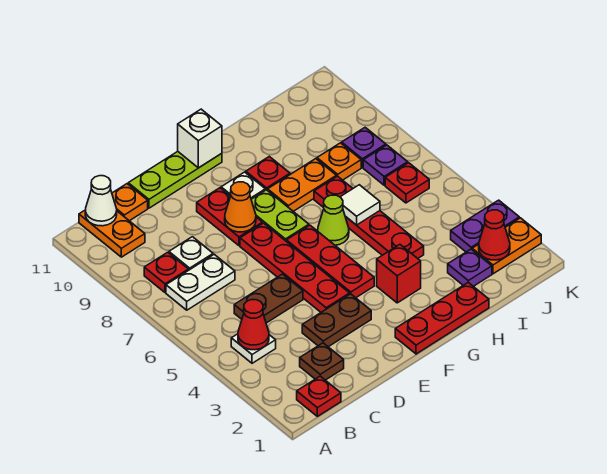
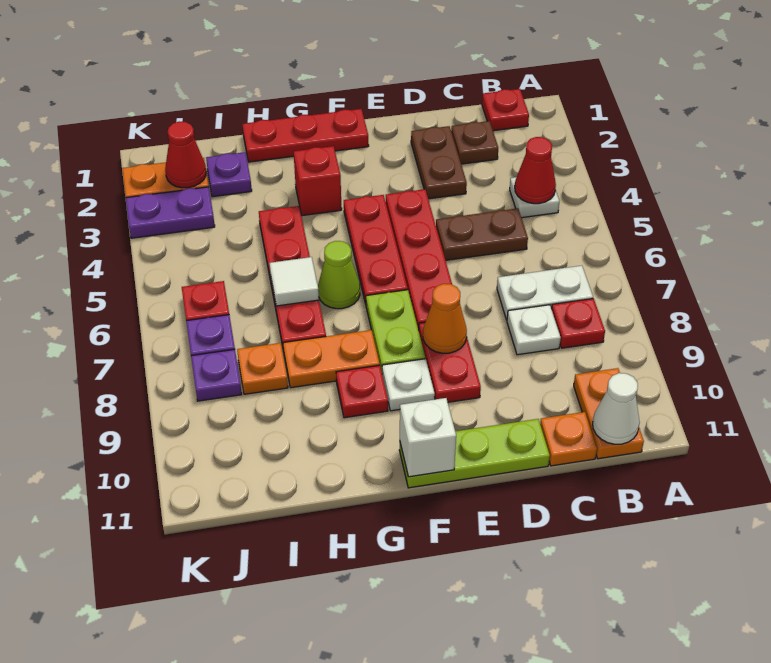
brown 1x2 plate [302,294,371,347] -> brown 1x2 plate turned to [411,126,467,199]

